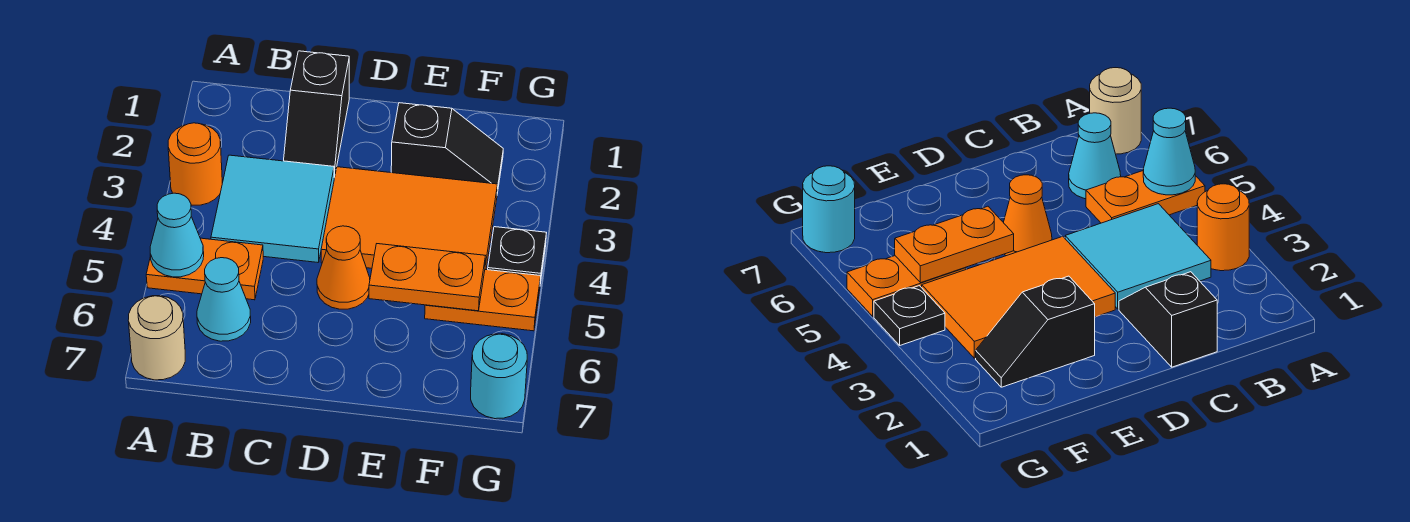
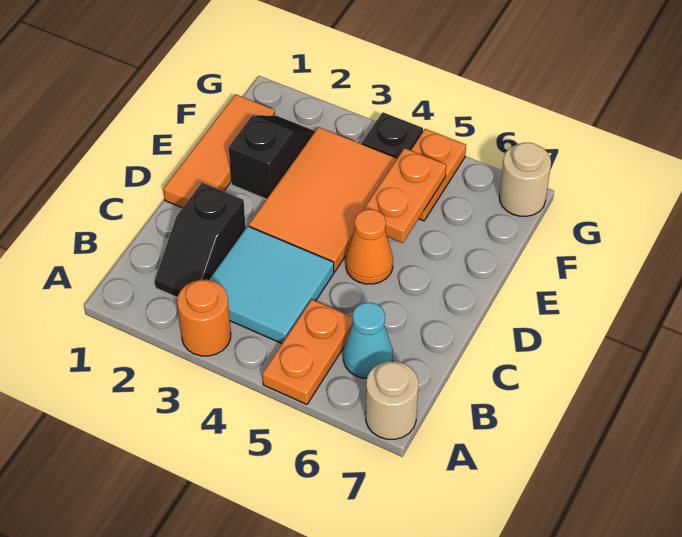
cyan 1x1 cone [150,193,204,277] -> none
black 1x2 slope [284,51,349,178] -> black 1x2 slope turned to [155,183,246,298]
none -> orange 1x3 tile [163,94,275,208]
cyan 1x1 round brick [471,334,527,419] -> tan 1x1 round brick [499,143,551,216]

